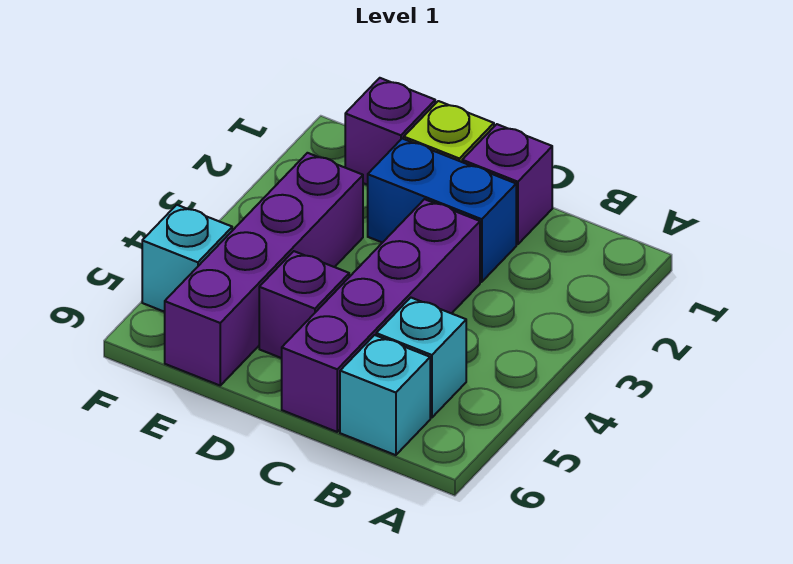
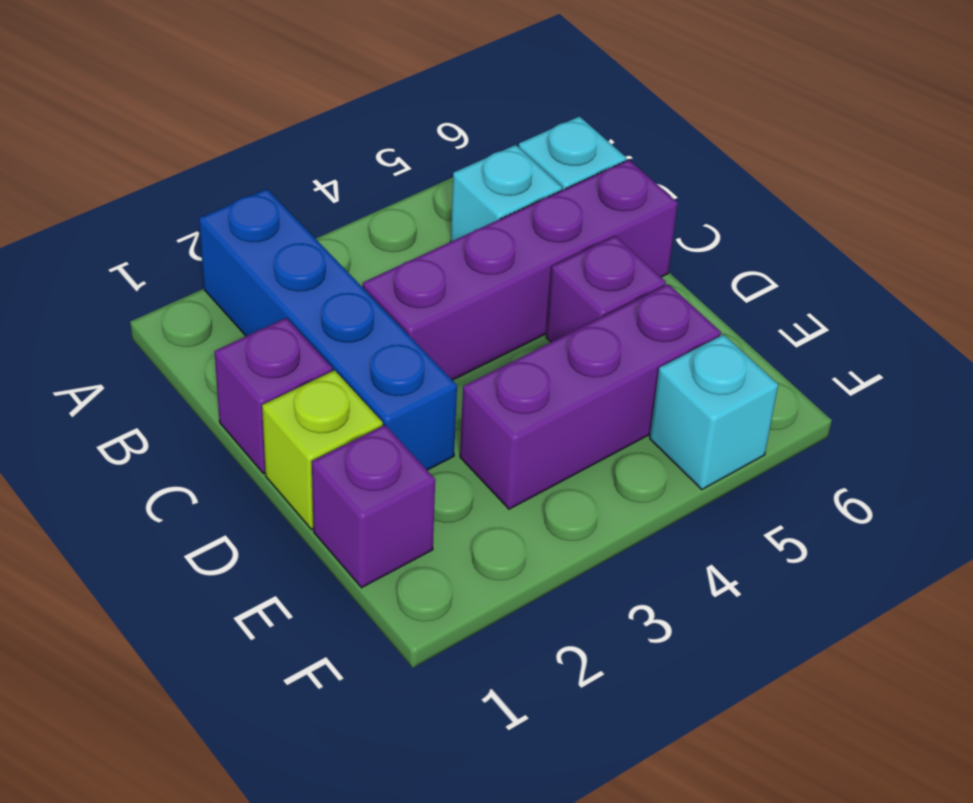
blue 1x2 brick [368,139,516,282] -> blue 1x4 brick [199,189,457,470]
purple 1x4 brick [165,153,363,385] -> purple 1x3 brick [460,284,721,509]

